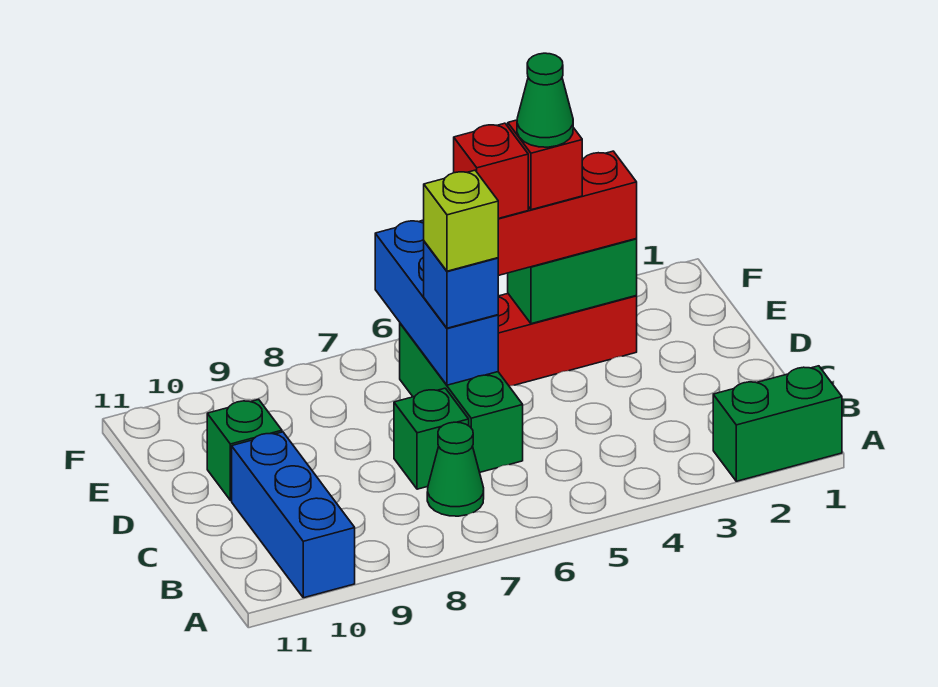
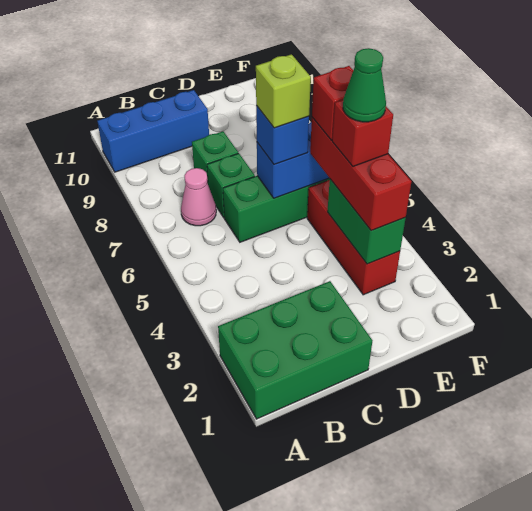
green 1x2 brick [713,366,842,481] -> green 2x3 brick [218,281,372,419]
green 1x1 cone [427,422,484,516] -> pink 1x1 cone [181,168,216,226]
green 1x1 brick [207,399,282,500] -> green 1x1 brick moved to [192,131,238,179]

